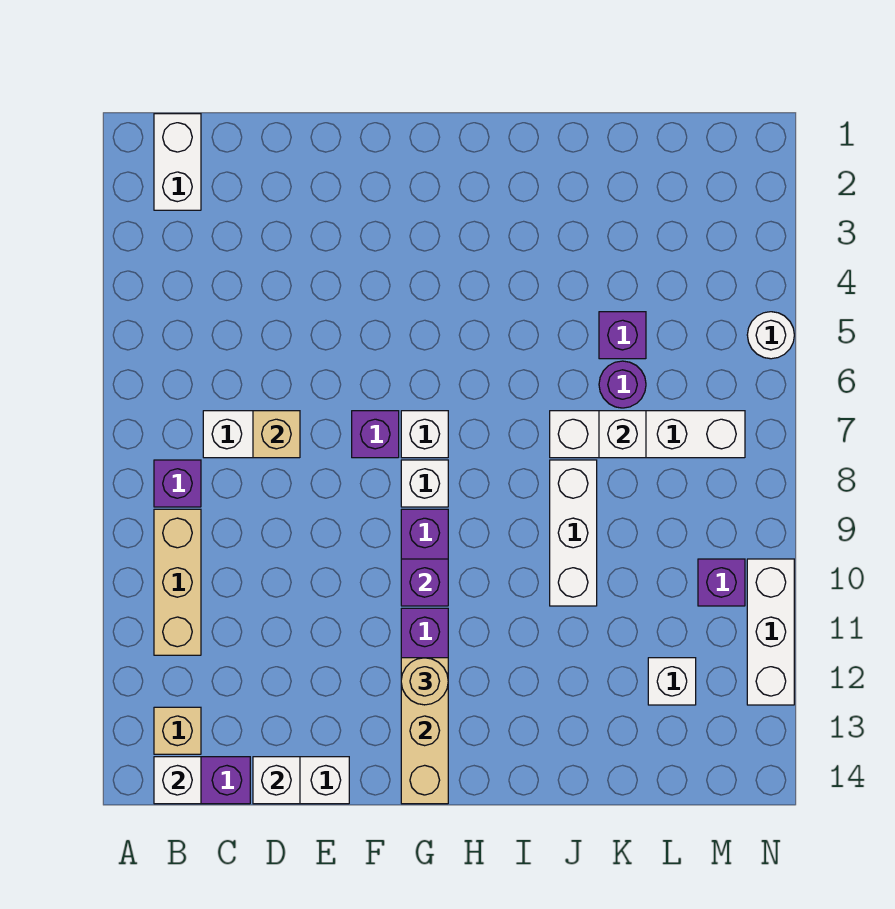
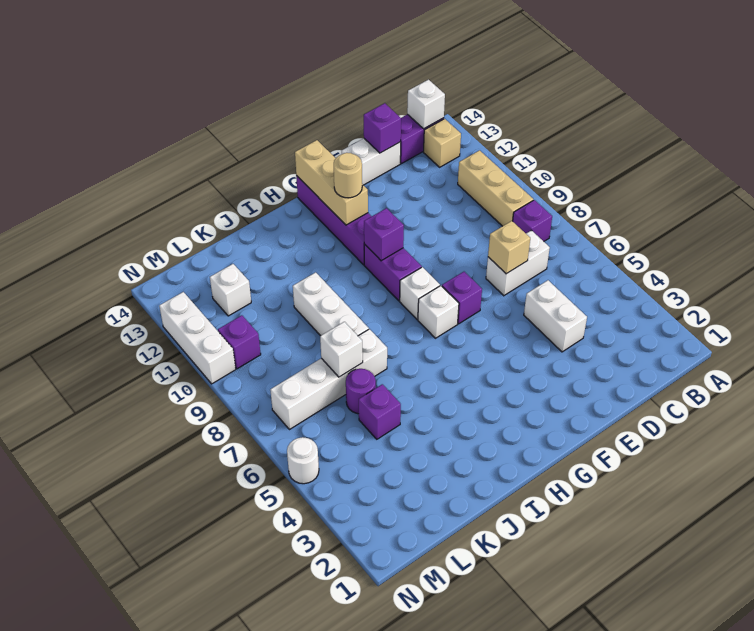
white 1x2 brick [154,114,201,210] -> white 1x2 brick moved to [524,280,587,352]
white 1x1 brick [253,757,300,804] -> purple 1x1 brick [364,103,401,153]

